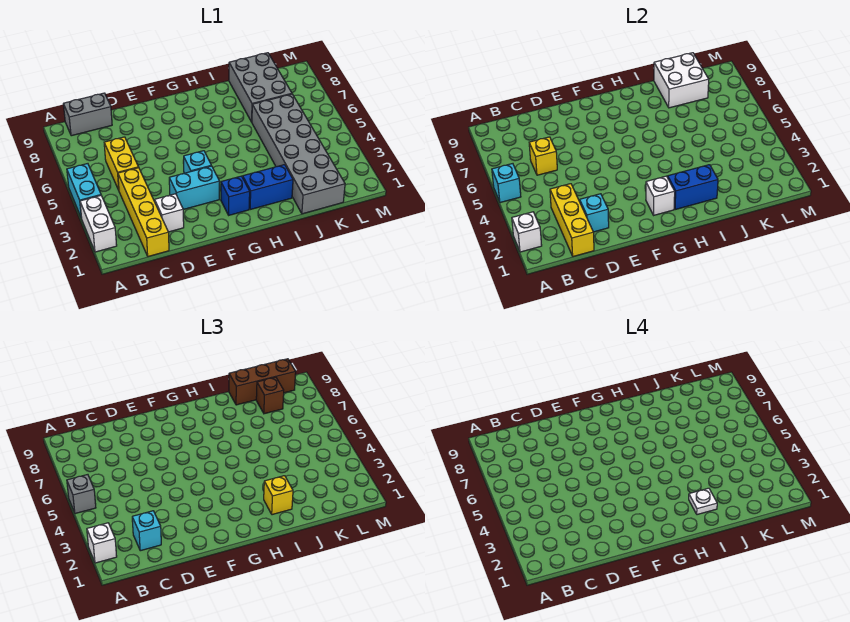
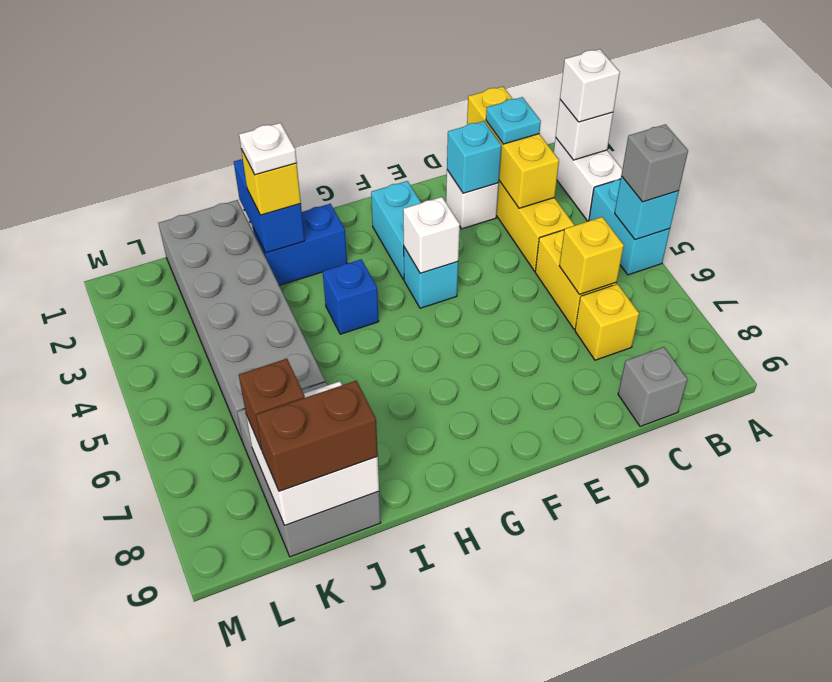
grey 1x2 brick [63,93,112,136] -> grey 1x1 brick [618,347,687,427]
cyan 1x1 brick [132,511,161,551] -> cyan 1x1 plate [486,97,541,144]
none -> yellow 1x1 brick [575,284,639,360]
cyan 1x2 brick [169,166,220,210] -> cyan 1x2 brick turned to [371,181,421,280]
blue 1x1 brick [221,176,250,215] -> blue 1x1 brick moved to [323,259,379,334]
white 1x1 brick [646,176,675,215] -> white 1x1 brick moved to [403,197,460,273]
blue 1x2 brick [668,165,718,209] -> blue 1x2 brick turned to [234,159,305,253]
brown 1x3 brick [229,359,296,405] -> brown 1x2 brick [256,381,378,491]

